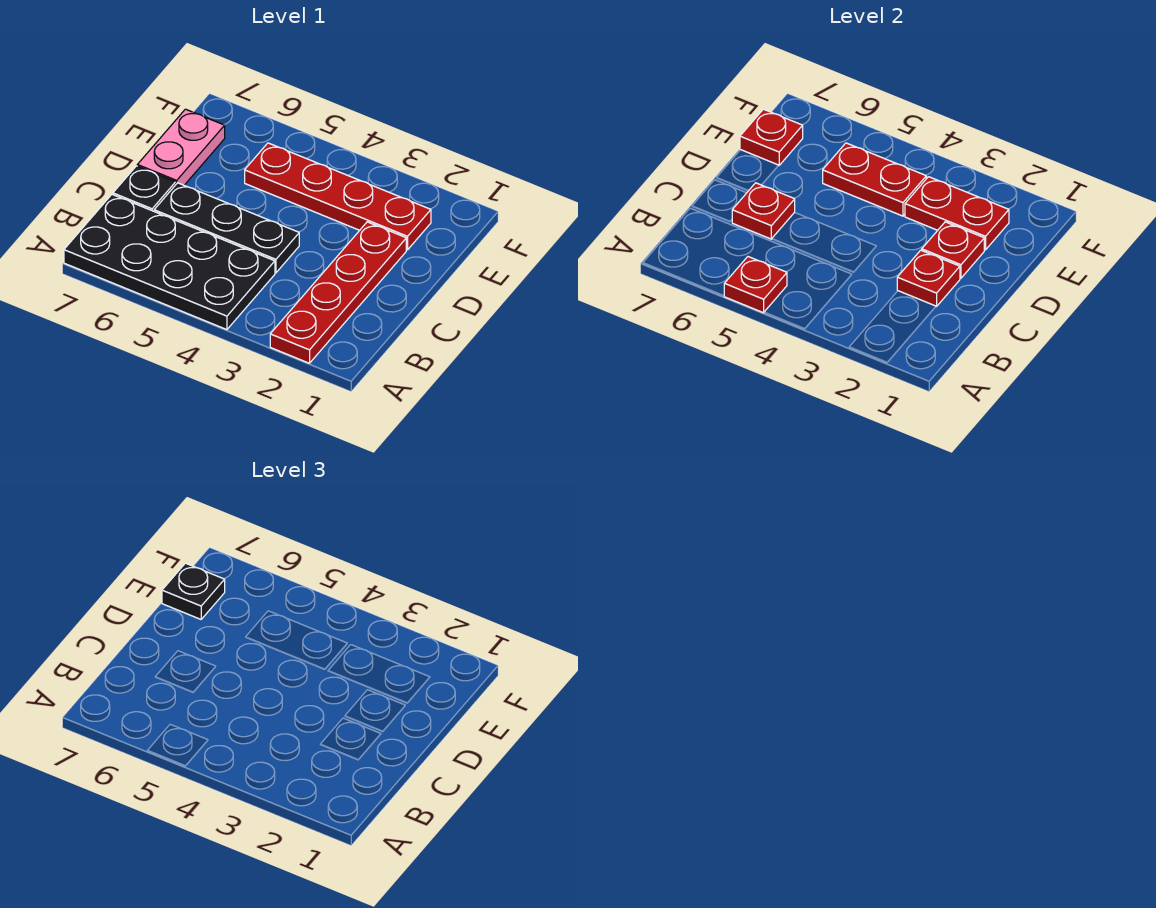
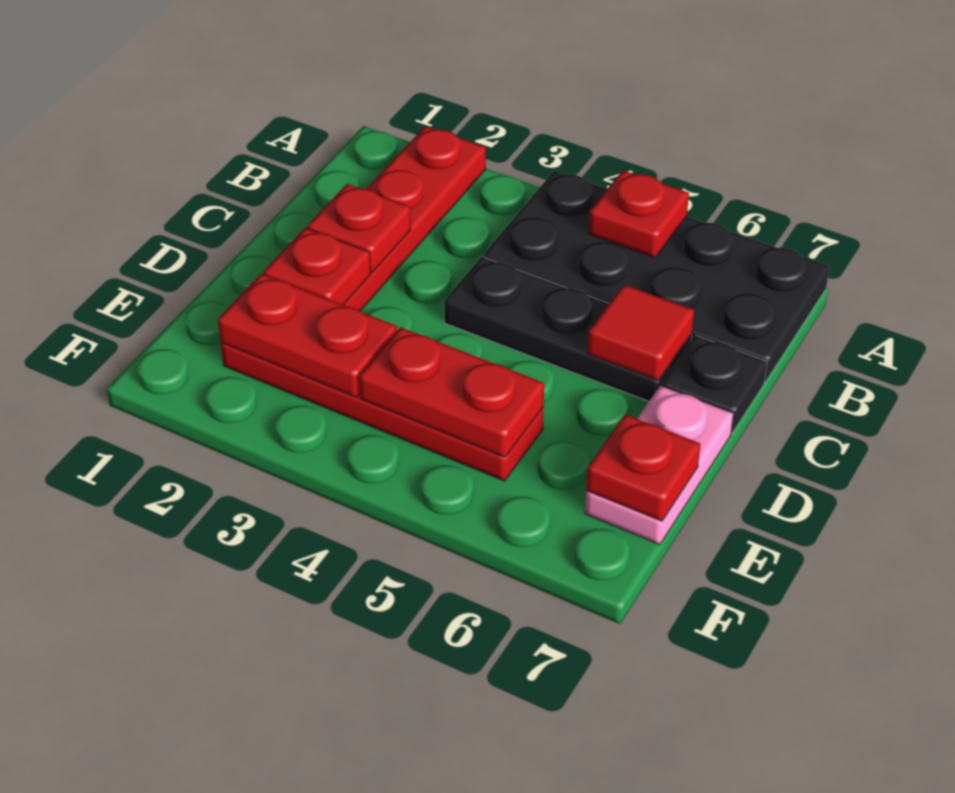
red 1x1 plate [732,183,795,239] -> red 1x1 tile [588,285,694,381]
black 1x1 plate [162,563,225,619] -> none

